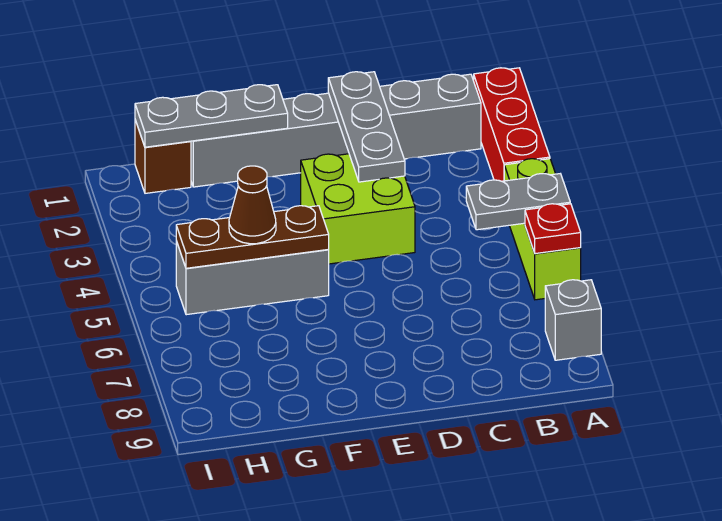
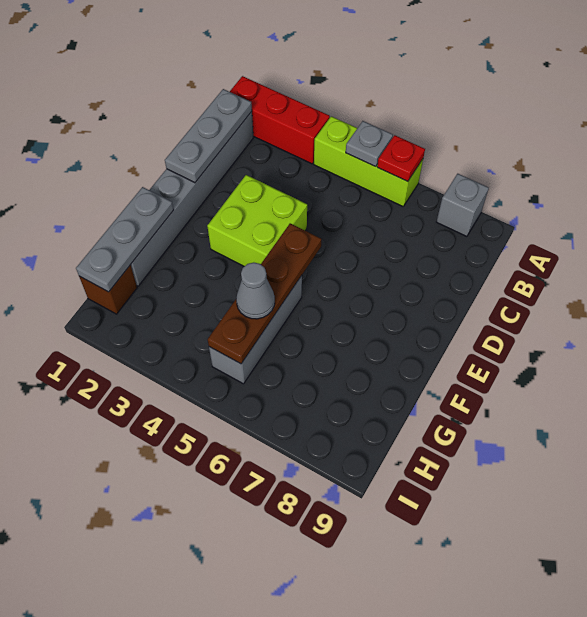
grey 1x2 plate [466,174,570,230] -> grey 1x1 plate [346,121,393,166]
grey 1x3 plate [328,72,405,182] -> grey 1x3 plate turned to [165,89,252,183]
brown 1x3 plate [176,206,329,268] -> brown 1x4 plate [208,223,321,364]
brown 1x1 cone [229,166,276,244] -> grey 1x1 cone [236,263,275,319]

